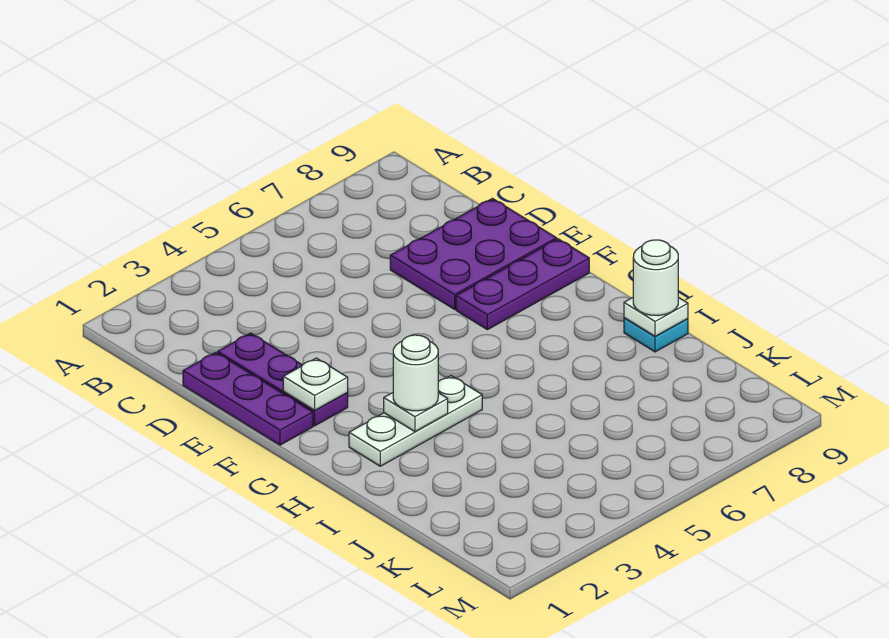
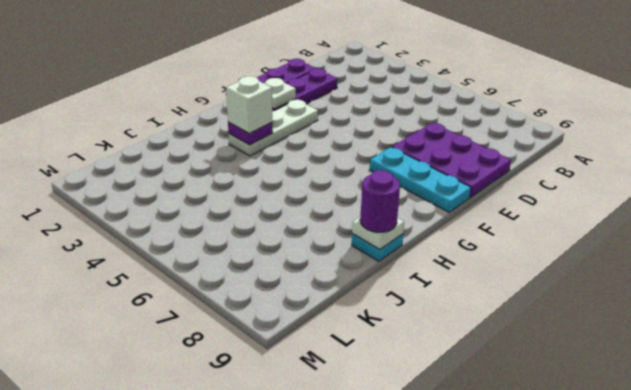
purple 1x3 plate [456,239,589,330] -> cyan 1x3 plate [370,147,471,212]
white 1x3 plate [349,376,482,466] -> white 1x3 plate turned to [229,100,318,156]
white 1x1 plate [384,393,448,432] -> purple 1x1 plate [228,122,273,145]
white 1x1 round brick [393,335,438,411] -> white 1x1 brick [226,76,272,134]
white 1x1 round brick [633,240,678,316] -> purple 1x1 round brick [360,170,400,232]

